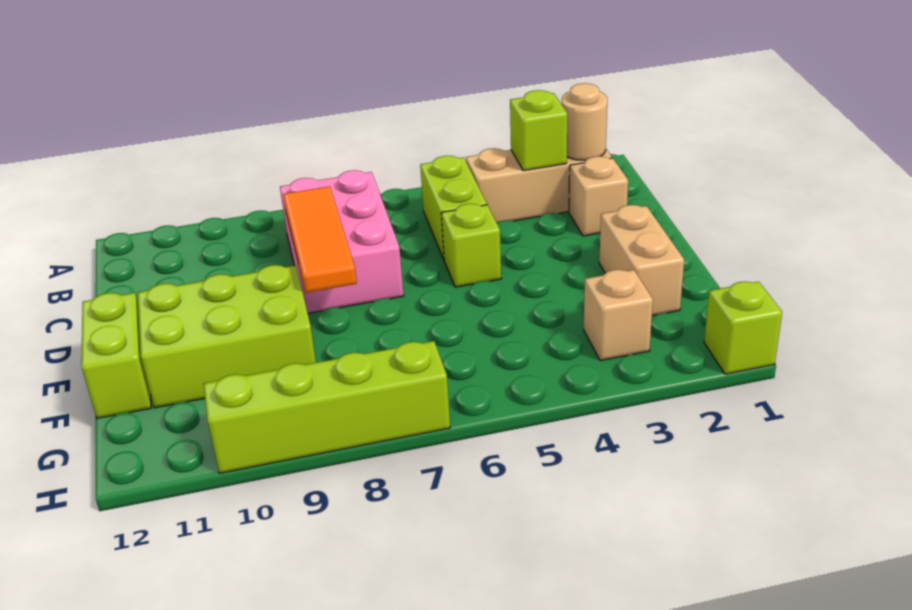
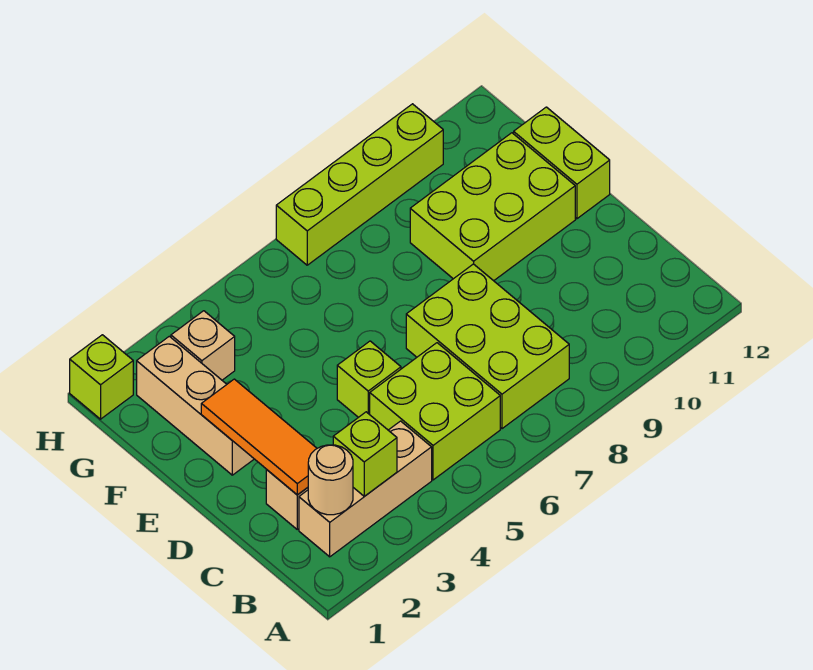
lime 1x2 brick [420,156,487,259] -> lime 2x2 brick [370,343,500,480]
pink 2x3 brick [280,170,404,313] -> lime 2x3 brick [406,264,569,429]
orange 1x3 tile [283,187,357,293] -> orange 1x3 tile moved to [201,379,317,495]
tan 1x2 brick [599,205,684,316] -> tan 1x3 brick [137,336,254,475]

